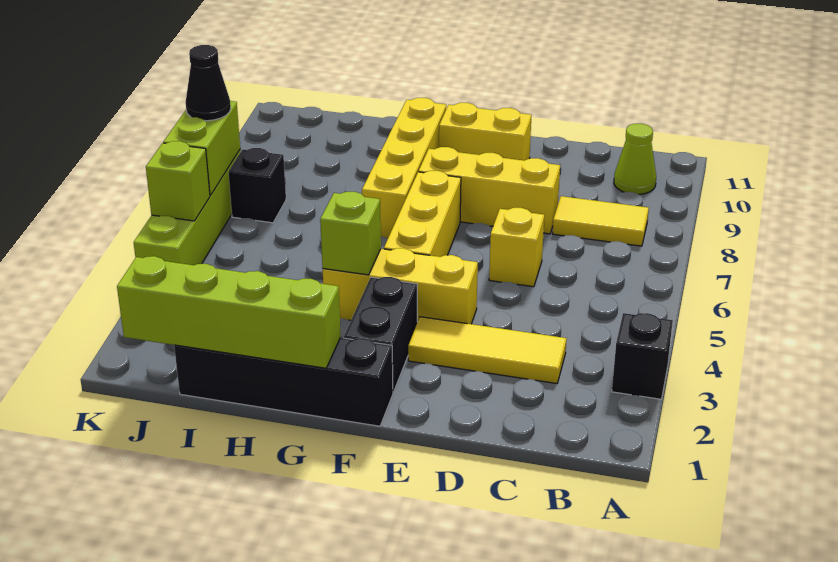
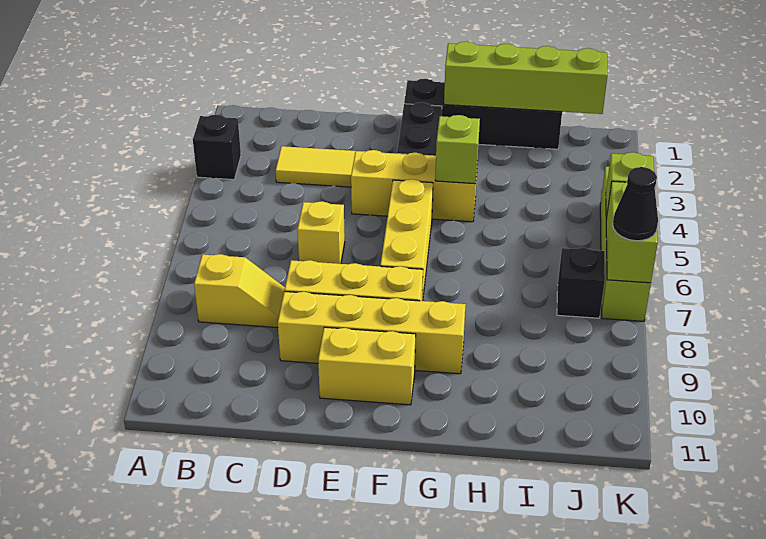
yellow 1x2 tile [553,196,649,246] -> yellow 1x2 slope [194,254,285,328]
lime 1x1 cone [614,124,656,194] -> none
yellow 1x4 brick [362,98,446,238] -> yellow 1x4 brick turned to [278,292,466,374]

